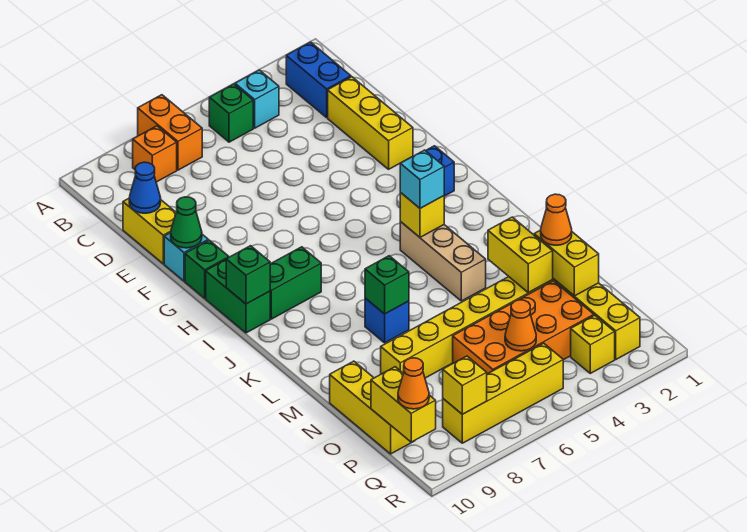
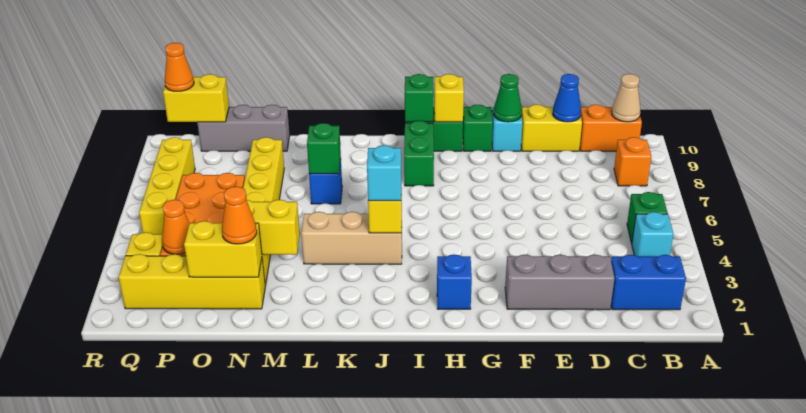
orange 1x2 brick [138,95,202,170] -> orange 1x2 brick moved to [580,104,642,151]
none -> tan 1x1 cone [612,74,641,122]
yellow 1x3 brick [328,77,413,169] -> grey 1x3 brick [505,254,615,310]
yellow 1x3 brick [330,361,414,454] -> grey 1x3 brick [197,105,290,151]
orange 1x1 cone [505,300,536,351] -> orange 1x1 cone moved to [162,200,189,254]
yellow 1x1 brick [443,356,487,414] -> yellow 1x1 brick moved to [434,74,464,122]

